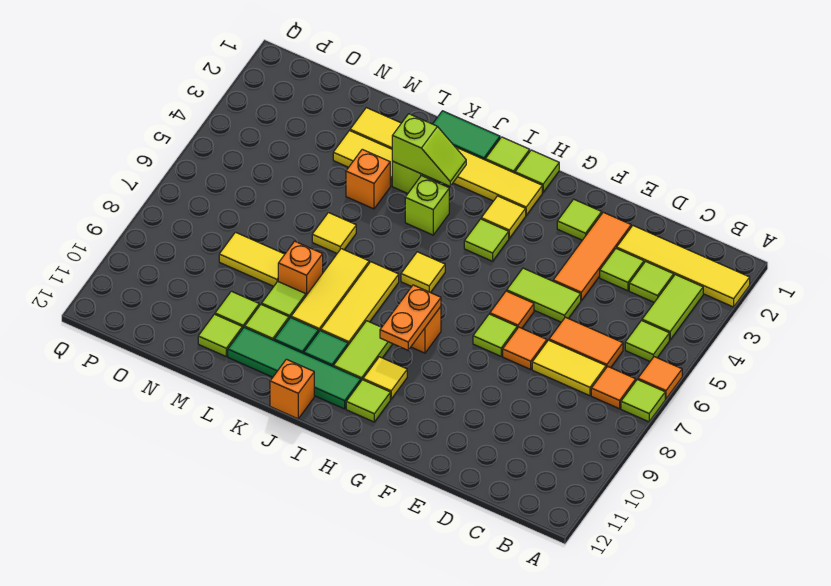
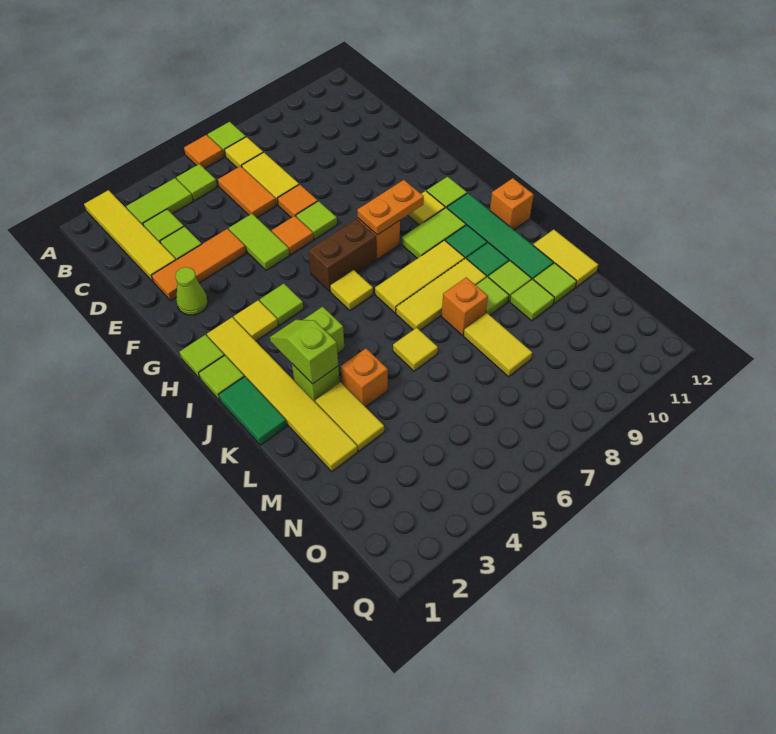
orange 1x1 tile [591,366,636,409] -> yellow 1x1 tile [225,137,263,168]
lime 1x1 tile [557,199,602,240] -> lime 1x1 cone [175,267,208,315]
none -> brown 1x2 brick [308,219,376,291]
none -> yellow 1x2 tile [533,230,598,287]

